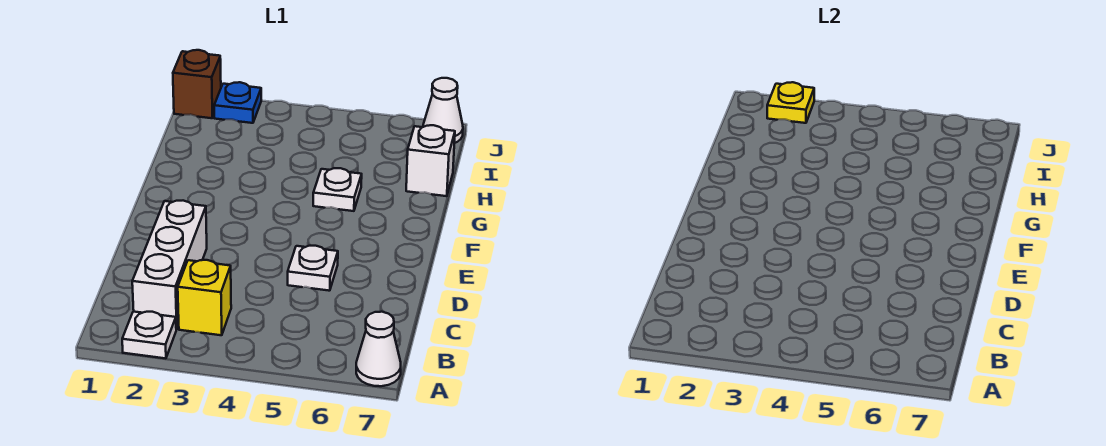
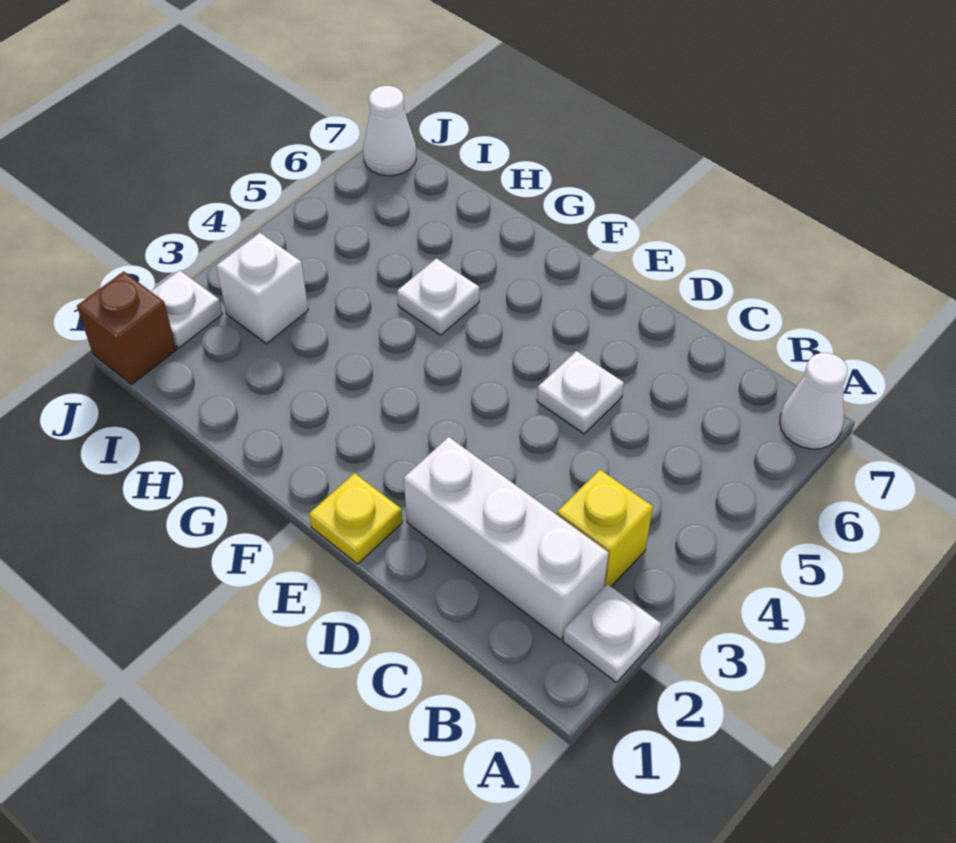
white 1x1 brick [406,125,455,196] -> white 1x1 brick moved to [216,233,308,344]
blue 1x1 plate [214,82,261,123] -> white 1x1 plate [151,270,222,348]
yellow 1x1 plate [767,82,814,123] -> yellow 1x1 plate moved to [309,473,402,564]

